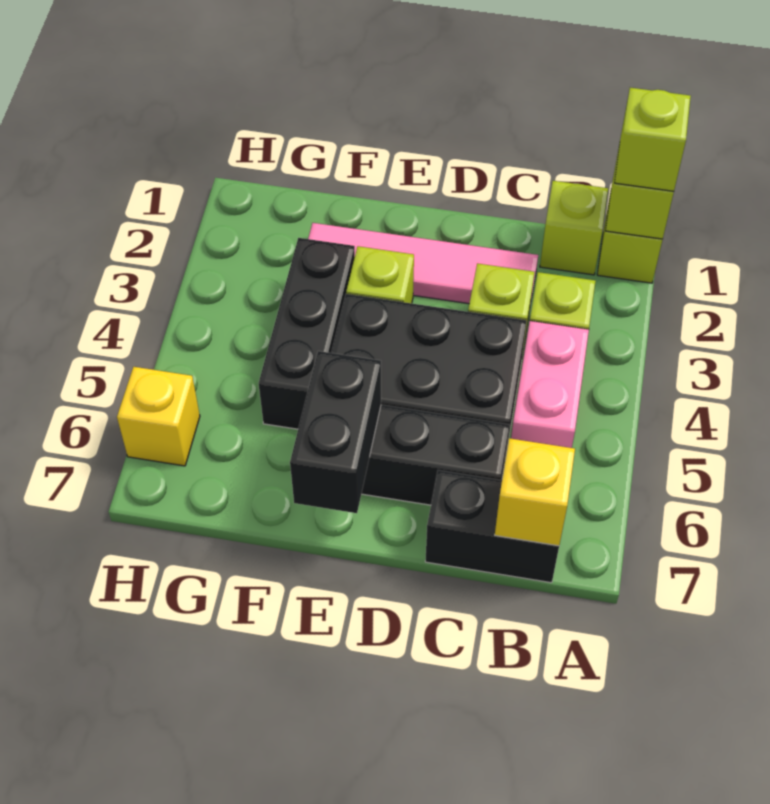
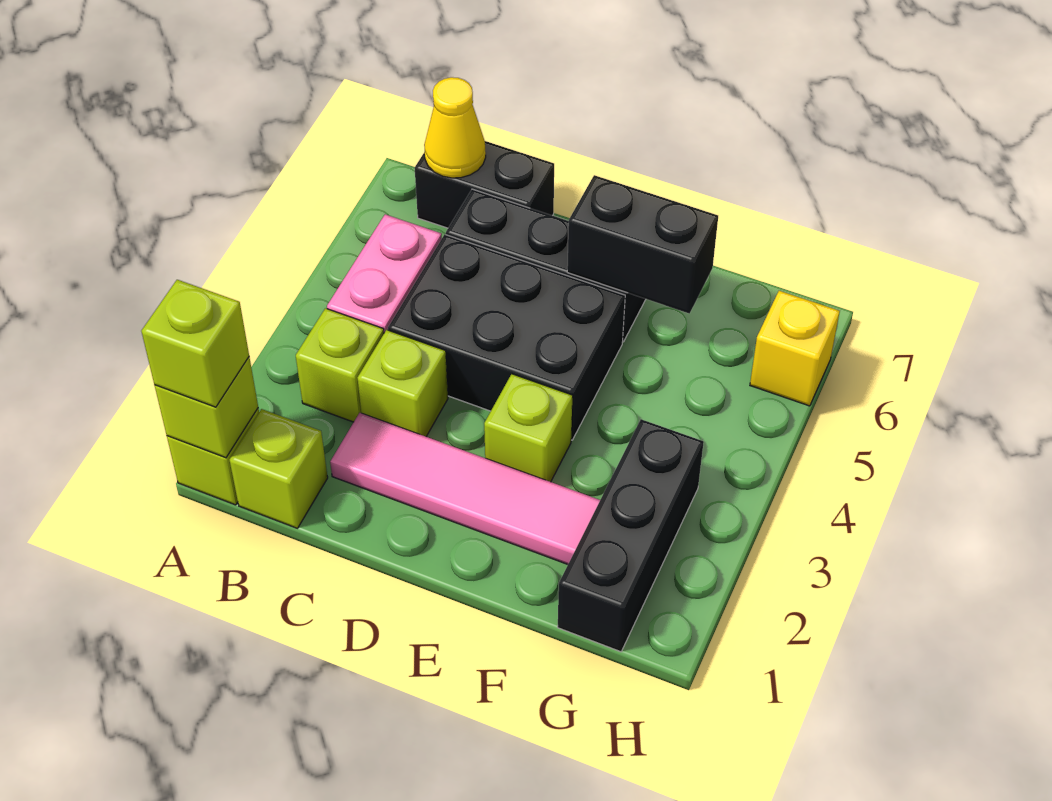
yellow 1x1 brick [495,438,575,546] -> yellow 1x1 cone [424,77,486,178]
black 1x2 brick [290,351,381,513] -> black 1x2 brick turned to [567,175,718,314]
black 1x3 brick [259,238,355,429] -> black 1x3 brick moved to [558,419,704,652]

